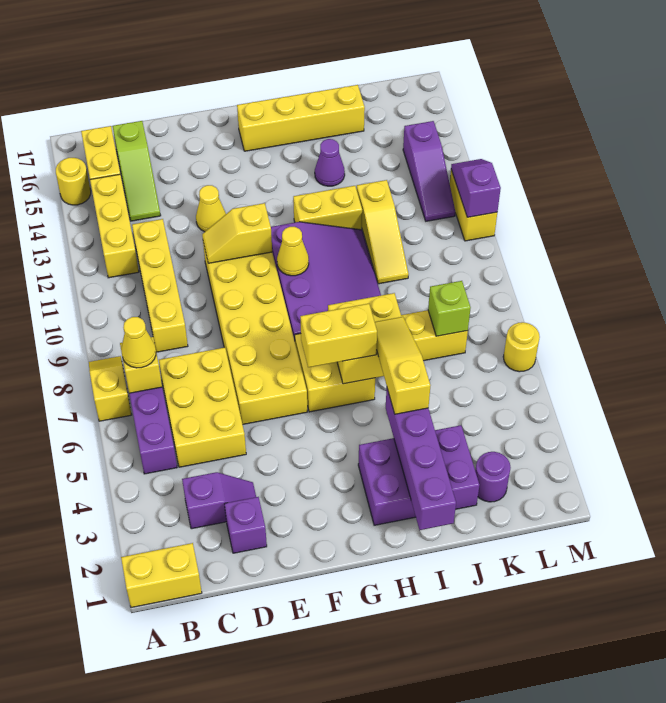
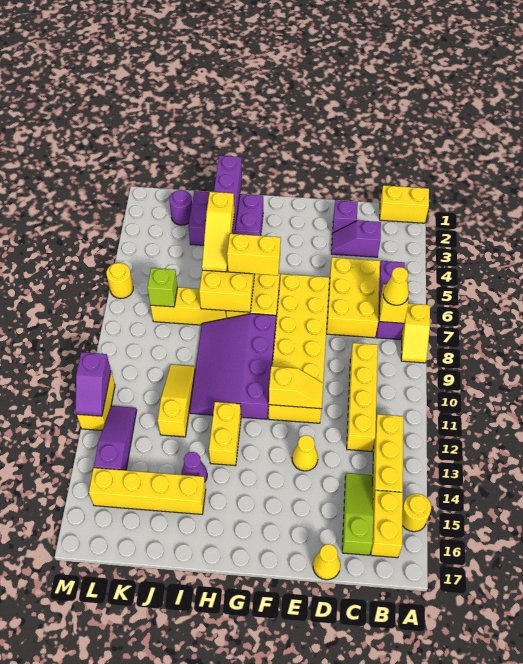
yellow 1x1 cone [277,227,309,276] -> yellow 1x1 cone moved to [313,544,341,580]
yellow 1x4 brick [237,85,365,151] -> yellow 1x4 brick moved to [89,468,206,514]
yellow 1x2 brick [293,186,362,230] -> yellow 1x2 brick turned to [209,402,241,466]

